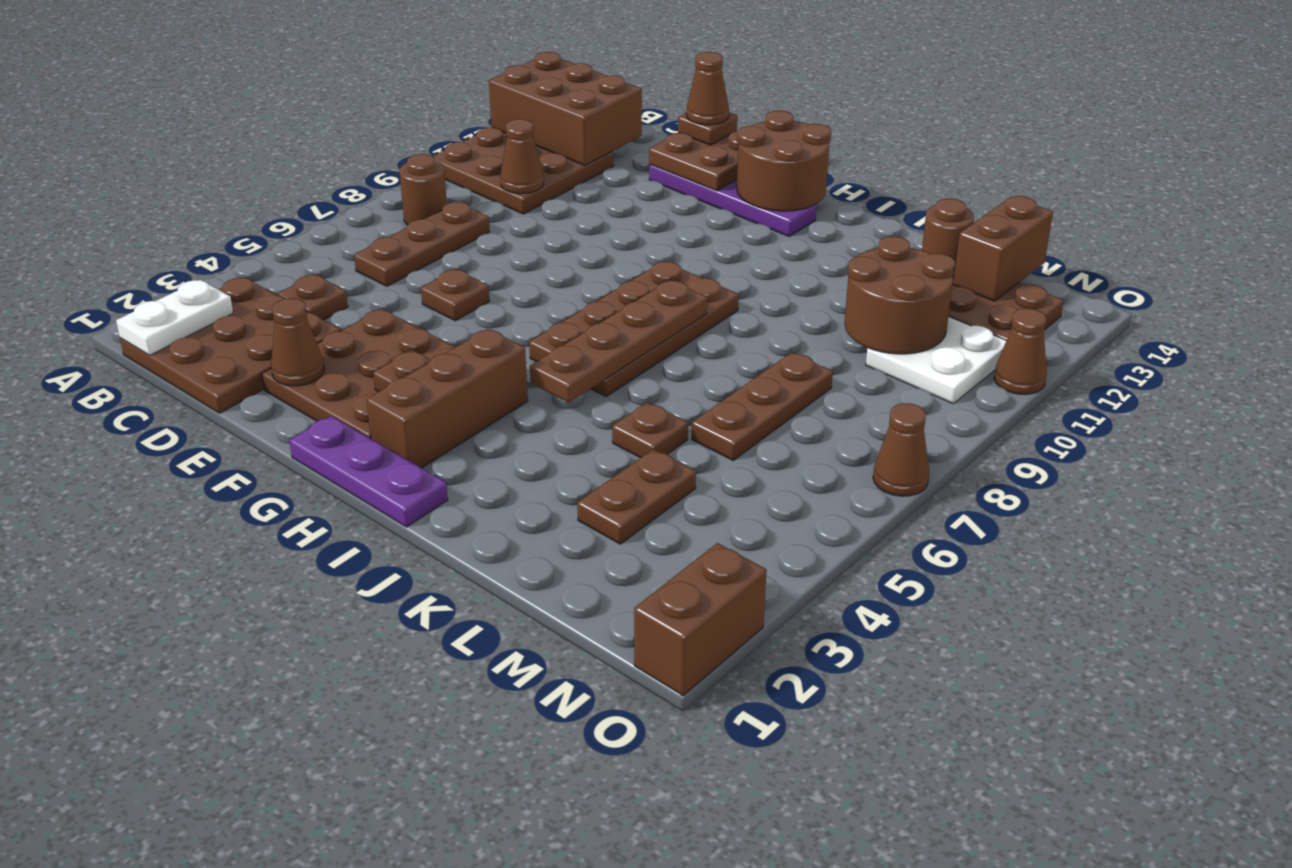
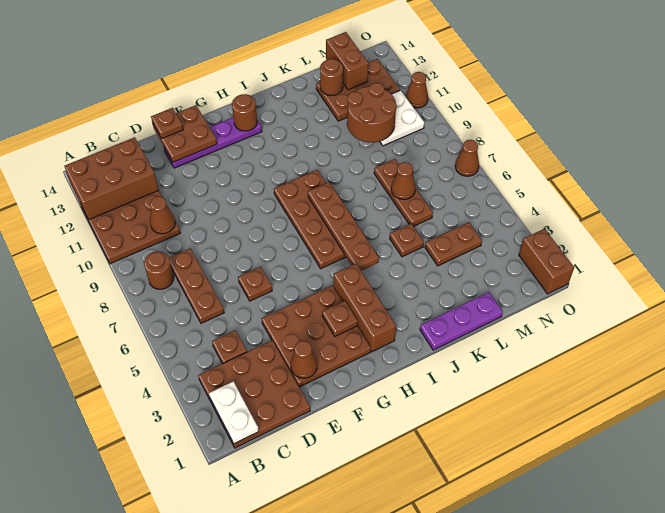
brown 1x1 cone [687,52,729,125] -> brown 1x1 cone moved to [391,162,416,199]
purple 1x3 plate [289,416,448,527] -> purple 1x3 plate moved to [420,292,503,350]
brown 2x2 round brick [737,111,831,211] -> brown 1x1 round brick [232,94,257,131]
brown 1x2 plate [577,449,696,544] -> brown 1x2 plate turned to [425,222,482,266]

